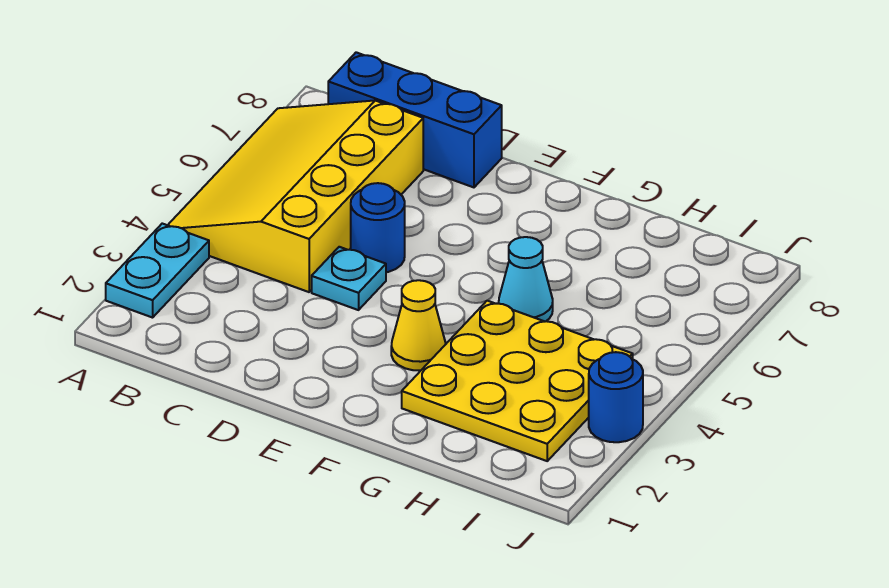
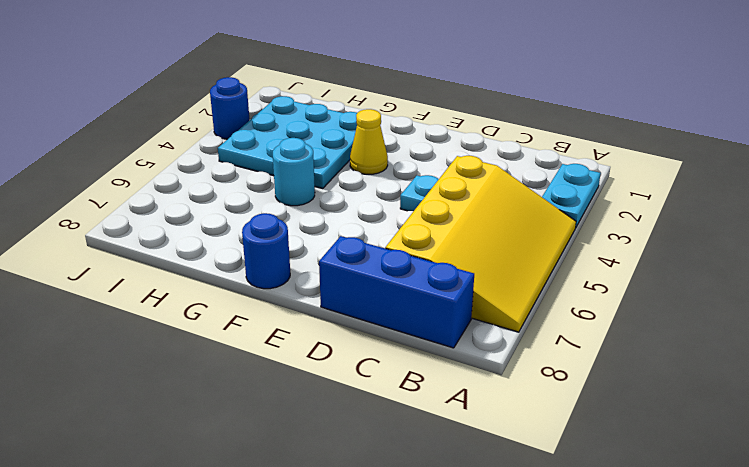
blue 1x1 round brick [351,183,405,272] -> blue 1x1 round brick moved to [242,213,290,289]
yellow 3x3 plate [402,301,633,461] -> cyan 3x3 plate [218,96,357,188]
cyan 1x1 cone [499,237,553,322] -> cyan 1x1 round brick [273,138,315,206]

